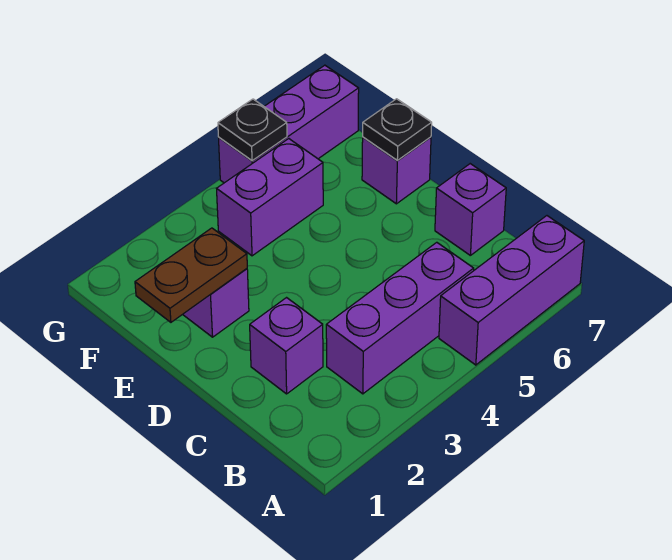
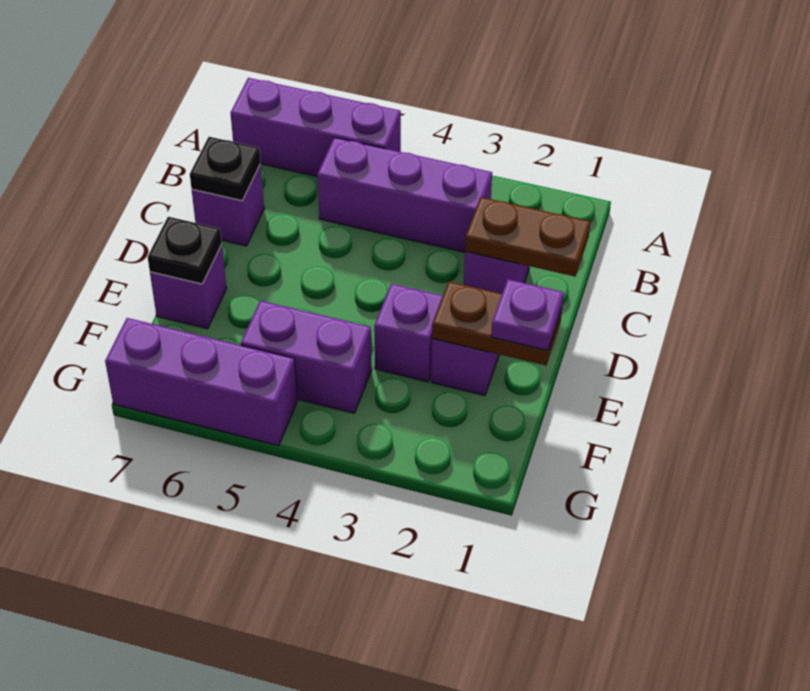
none -> brown 1x2 plate [465,197,590,277]
none -> purple 1x1 plate [491,279,564,350]
none -> purple 1x1 brick [374,284,443,382]
black 1x1 plate [218,99,287,161] -> black 1x1 plate moved to [190,137,261,201]

